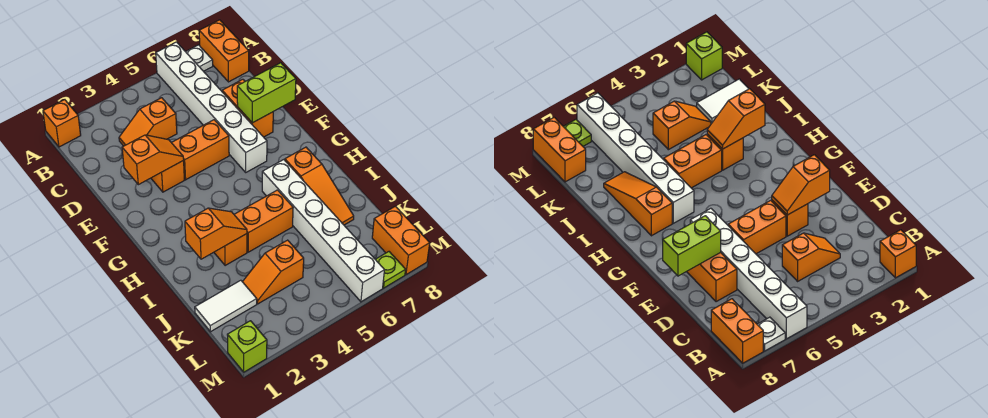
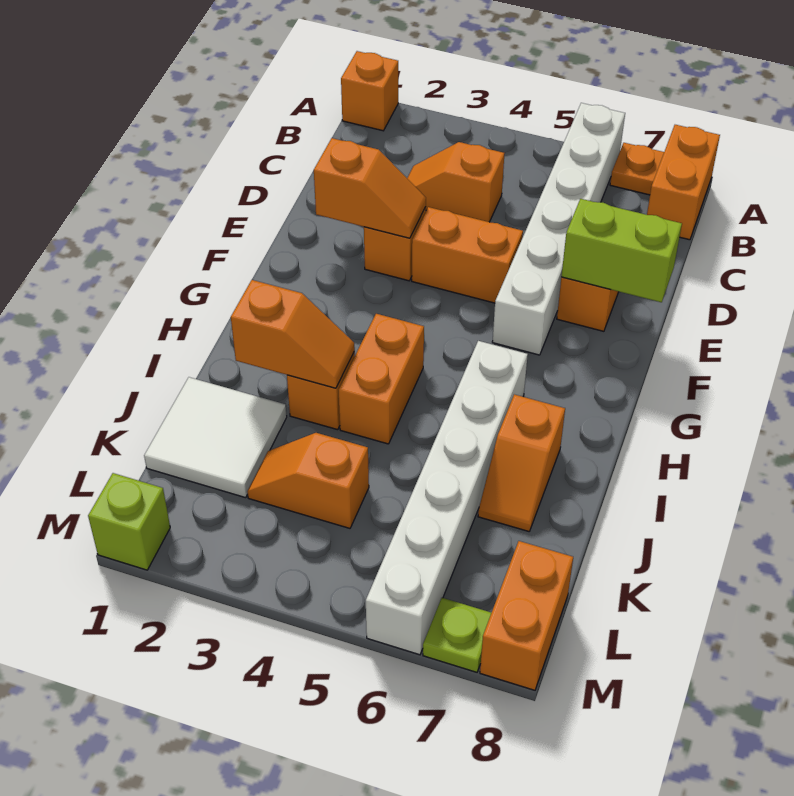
white 1x1 plate [186,45,213,71] -> orange 1x1 plate [610,143,664,195]
orange 1x3 slope [285,147,354,225] -> orange 1x2 slope [478,394,565,531]
orange 1x2 brick [234,190,293,252] -> orange 1x2 brick turned to [339,314,424,444]
white 1x2 tile [195,280,257,332] -> white 2x2 tile [144,377,287,498]

